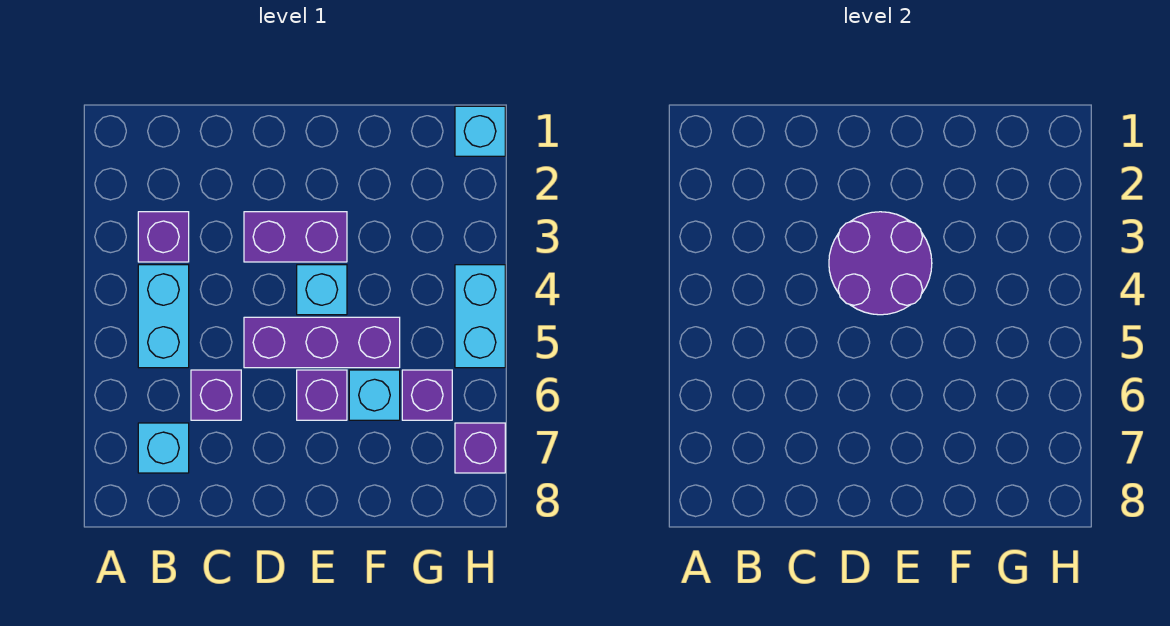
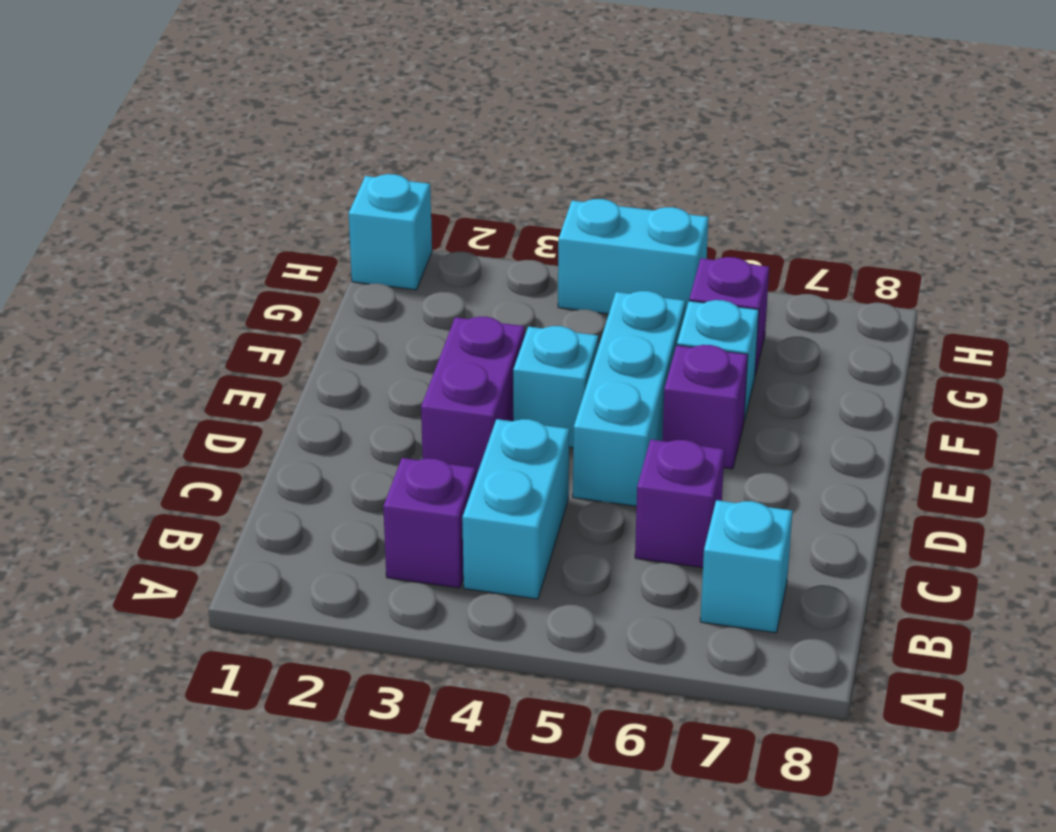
cyan 1x2 brick [138,265,189,368] -> cyan 1x2 brick turned to [462,419,569,599]
purple 2x2 round brick [829,212,932,315] -> none
purple 1x3 brick [244,317,400,368] -> cyan 1x3 brick [573,291,685,506]
purple 1x1 brick [455,423,505,473] -> none

